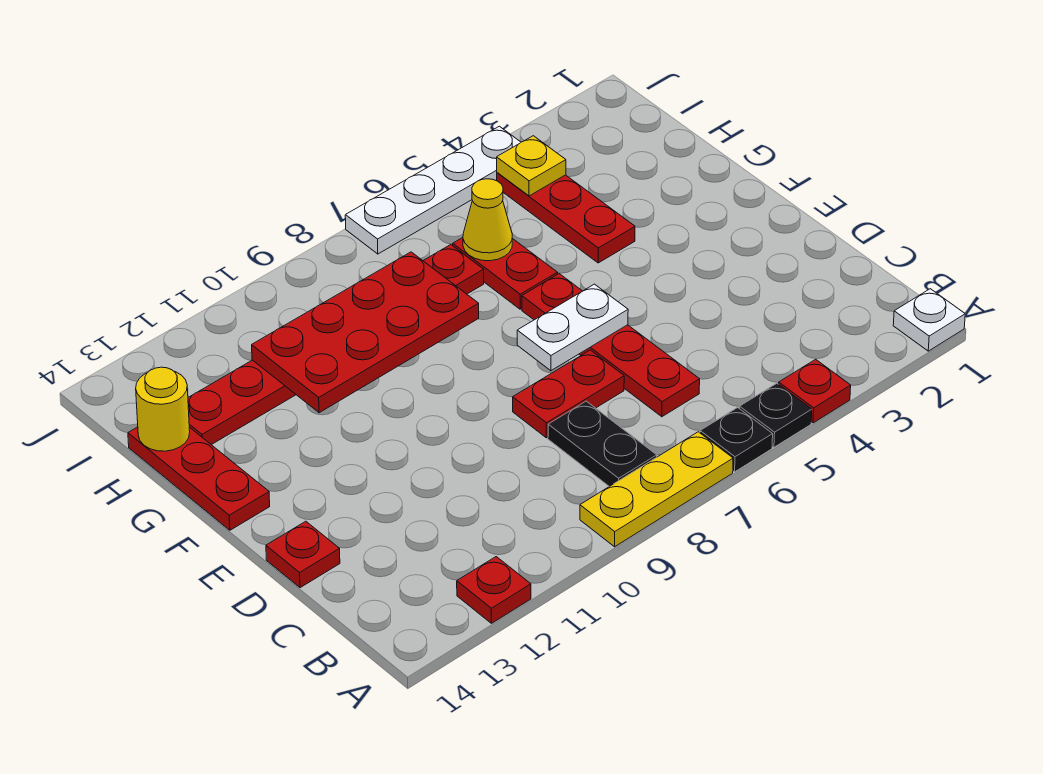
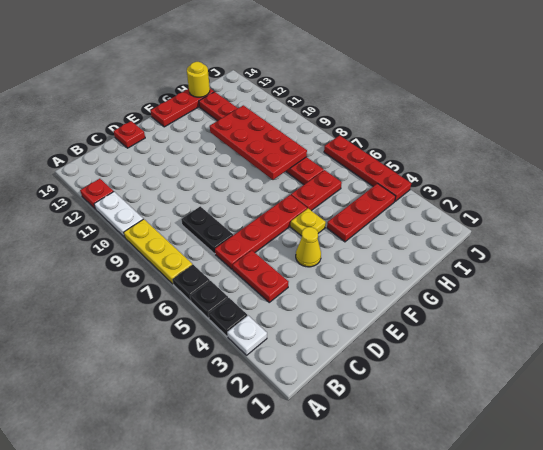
white 1x1 plate [893,289,965,351] -> white 1x1 plate moved to [227,316,267,355]
red 1x1 plate [779,359,851,423] -> black 1x1 plate [208,298,247,336]
black 1x2 plate [548,401,657,486] -> black 1x2 plate turned to [181,206,233,254]
red 1x2 plate [513,350,624,438] -> red 1x2 plate moved to [233,250,288,302]
white 1x2 plate [517,284,628,371] -> white 1x2 plate moved to [94,192,143,237]
yellow 1x1 cone [463,179,512,261] -> yellow 1x1 cone moved to [296,227,321,267]
yellow 1x1 plate [497,136,566,196] -> yellow 1x1 plate moved to [291,209,326,236]
white 1x4 plate [345,126,521,254] -> red 1x4 plate [324,135,411,201]

